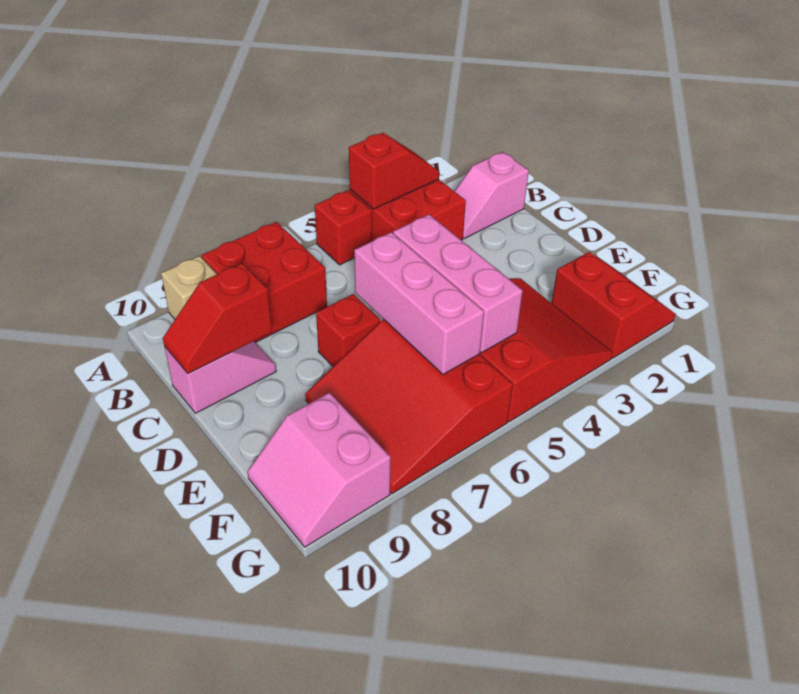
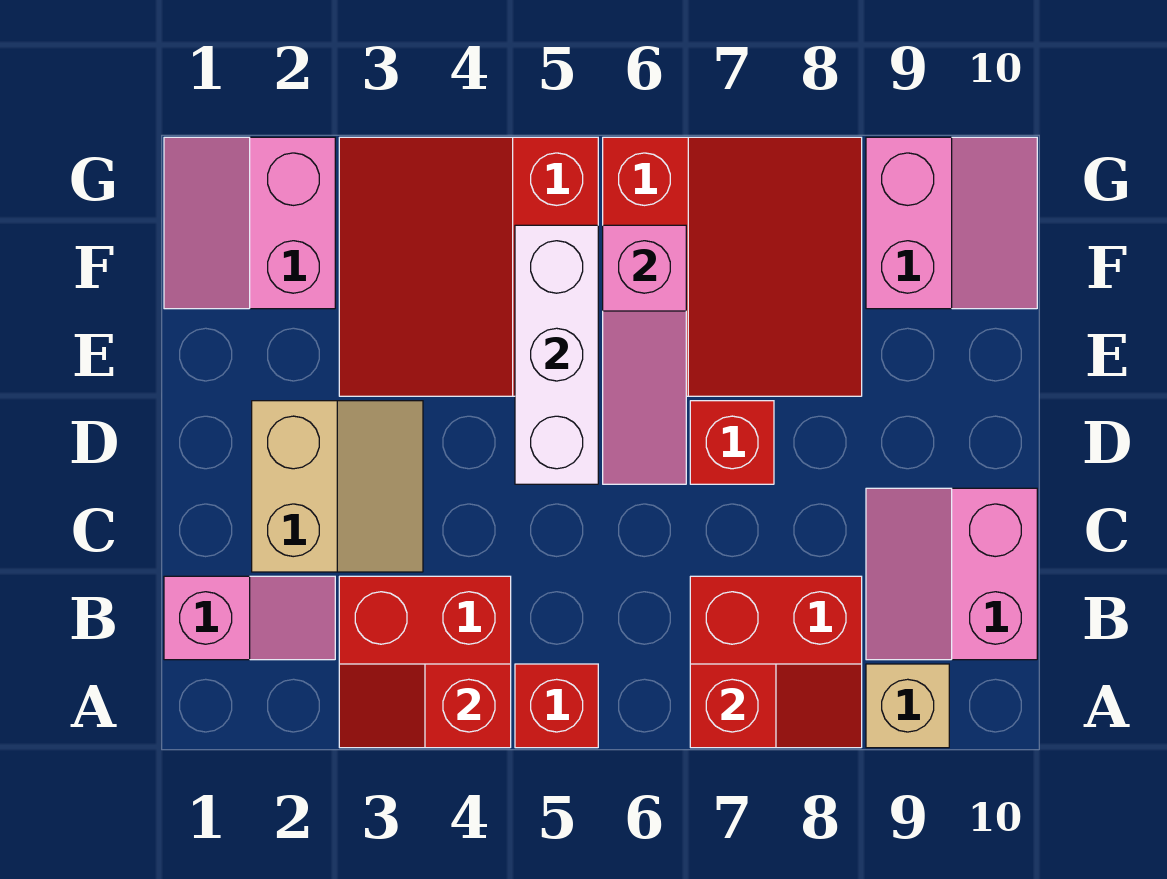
none -> tan 2x2 slope [252,401,423,572]
pink 1x2 slope [164,341,276,413] -> pink 2x2 slope [866,488,1037,660]
red 1x2 slope [163,263,272,374] -> red 1x2 slope moved to [690,664,862,748]
pink 1x3 brick [393,215,523,353] -> white 1x3 brick [515,225,598,484]
pink 1x3 brick [354,232,484,374] -> pink 1x3 slope [603,225,686,484]
red 2x2 slope [552,252,676,358] -> pink 2x2 slope [164,137,335,309]

